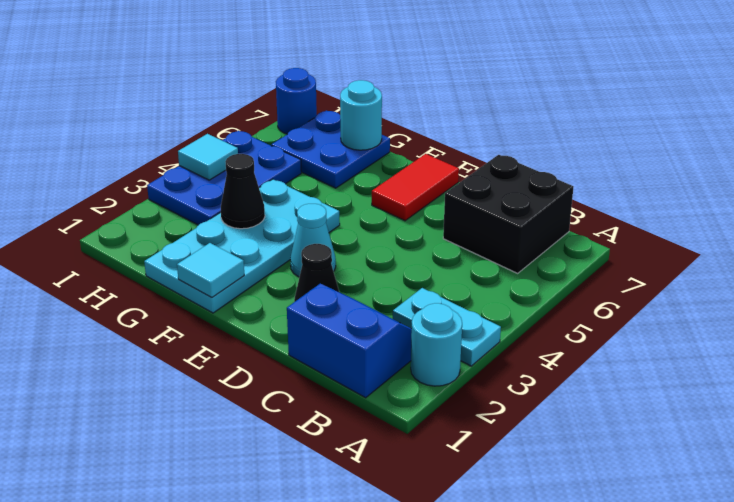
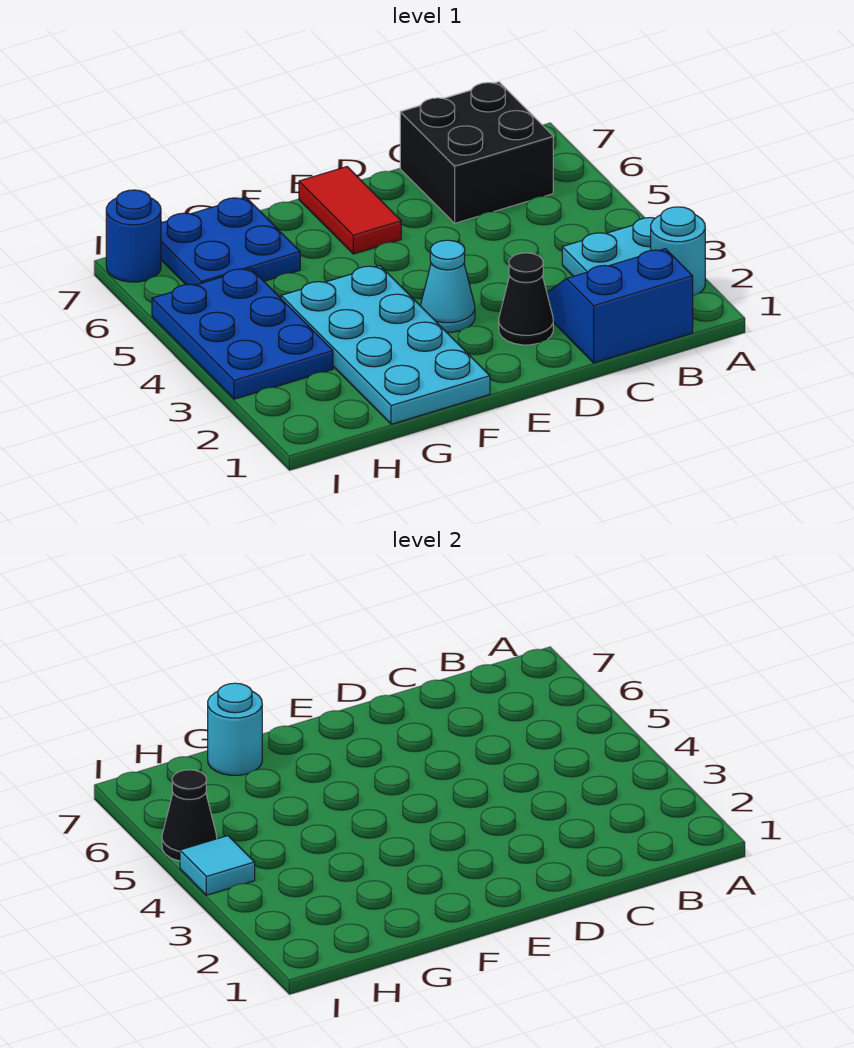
cyan 1x1 tile [177,243,244,297] -> none
black 1x1 cone [221,154,265,229] -> black 1x1 cone moved to [162,770,217,861]

